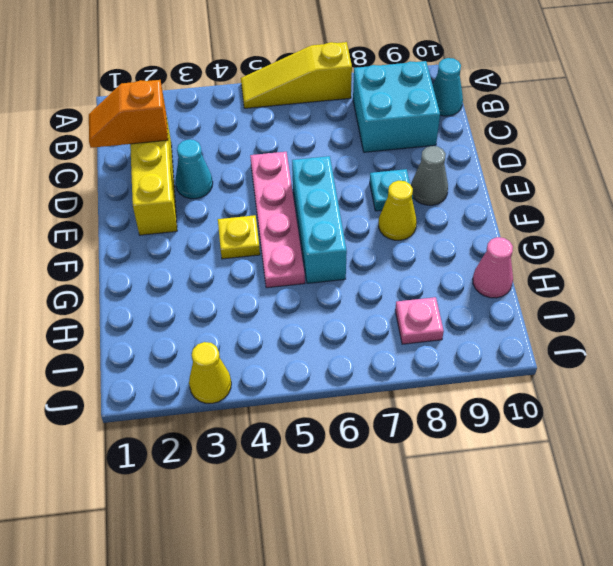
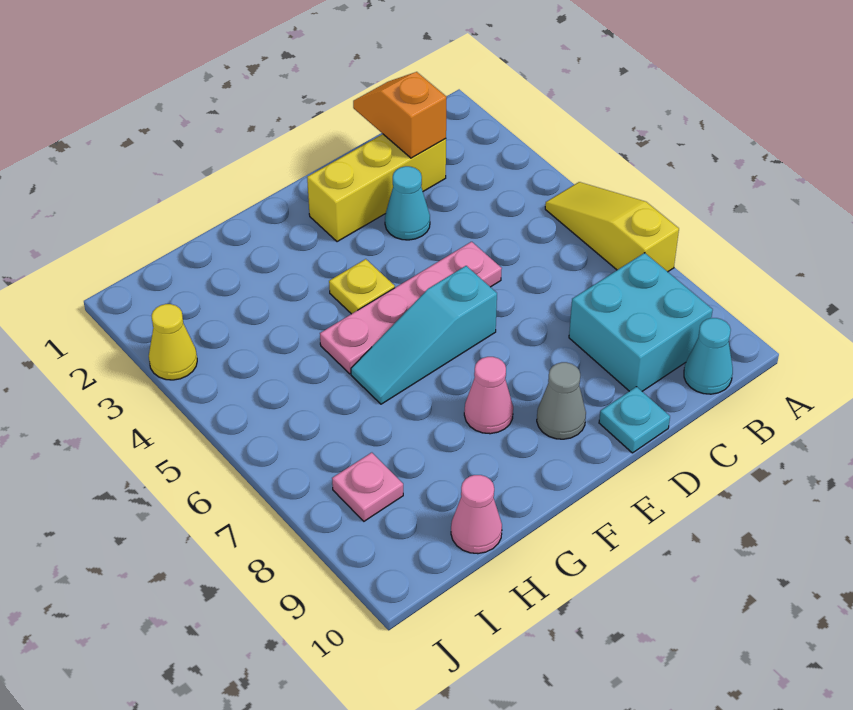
cyan 1x3 brick [292,156,347,283] -> cyan 1x3 slope [351,266,497,404]
cyan 1x1 plate [370,169,413,211] -> cyan 1x1 plate moved to [599,387,670,453]
yellow 1x1 cone [379,181,417,240] -> pink 1x1 cone [464,357,513,434]

